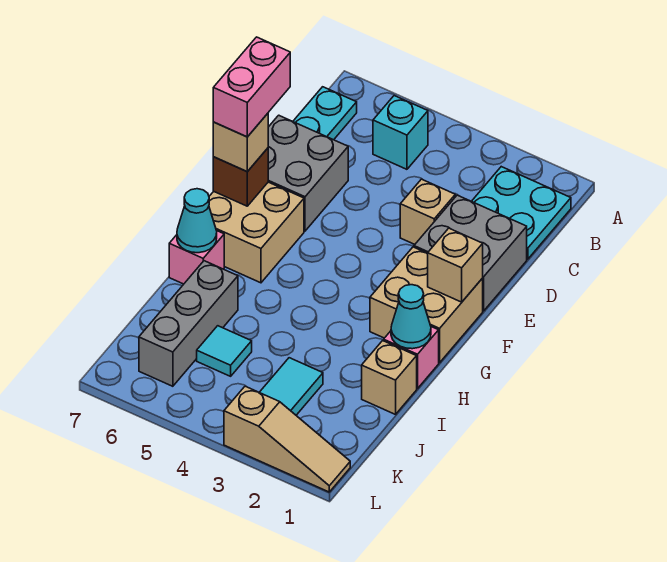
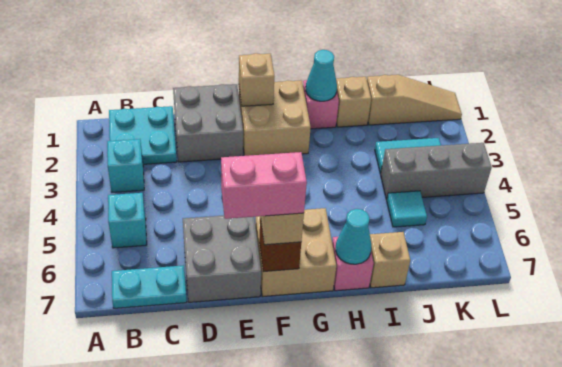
none -> cyan 1x1 brick [107,139,144,192]
tan 1x1 brick [400,179,455,244] -> tan 1x1 brick moved to [370,232,410,288]
grey 1x3 brick [139,261,238,386] -> grey 1x3 brick moved to [381,143,492,200]
tan 1x3 slope [224,386,350,492] -> tan 1x3 slope turned to [367,75,462,125]

